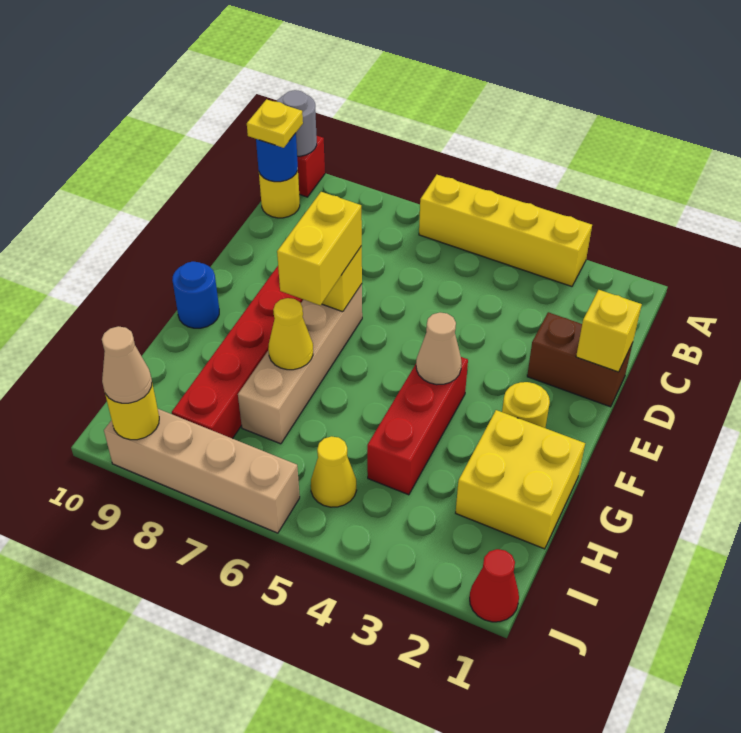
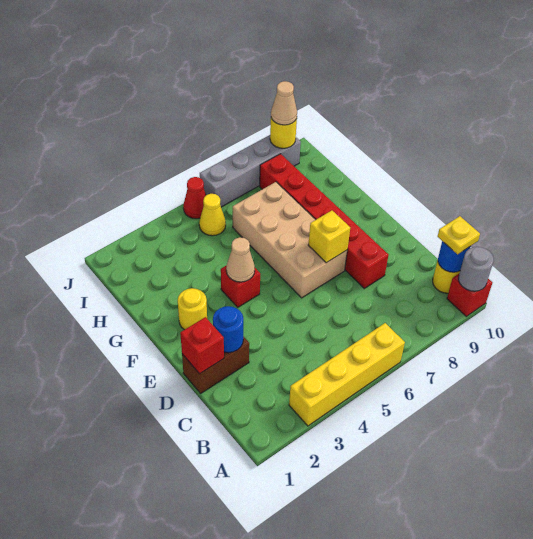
yellow 1x1 brick [576,290,642,372] -> red 1x1 brick [180,317,224,374]
tan 1x4 brick [238,284,362,444] -> tan 2x4 brick [233,182,347,298]
yellow 1x2 brick [277,192,362,305] -> none
red 1x3 brick [367,357,468,495] -> red 1x1 brick [221,265,260,307]
blue 1x1 round brick [172,262,219,328] -> blue 1x1 round brick moved to [213,306,243,353]
yellow 2x2 brick [456,410,585,549] -> none
yellow 1x1 cone [268,298,313,370] -> none
red 1x1 cone [470,549,519,622] -> red 1x1 cone moved to [183,177,206,219]
tan 1x4 brick [104,409,300,533] -> grey 1x4 brick [200,135,301,207]

